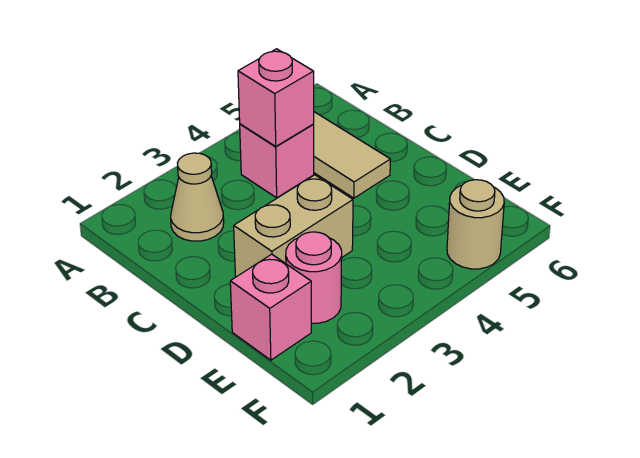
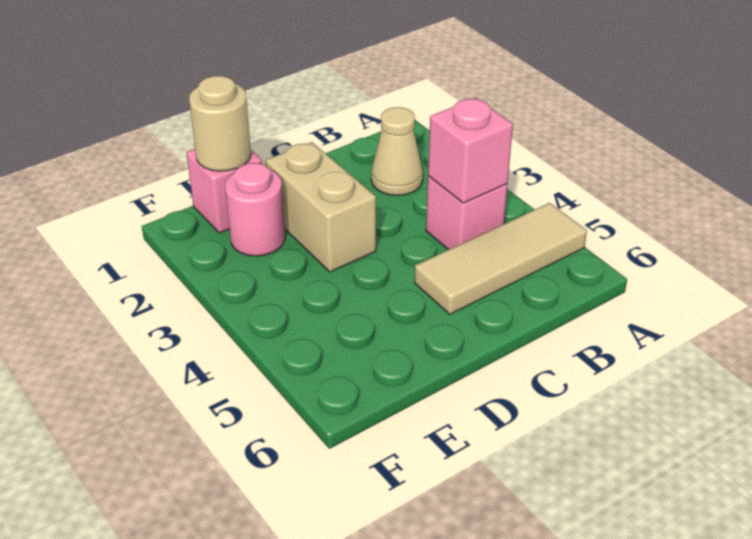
tan 1x1 round brick [447,180,504,269] -> tan 1x1 round brick moved to [189,76,251,171]

